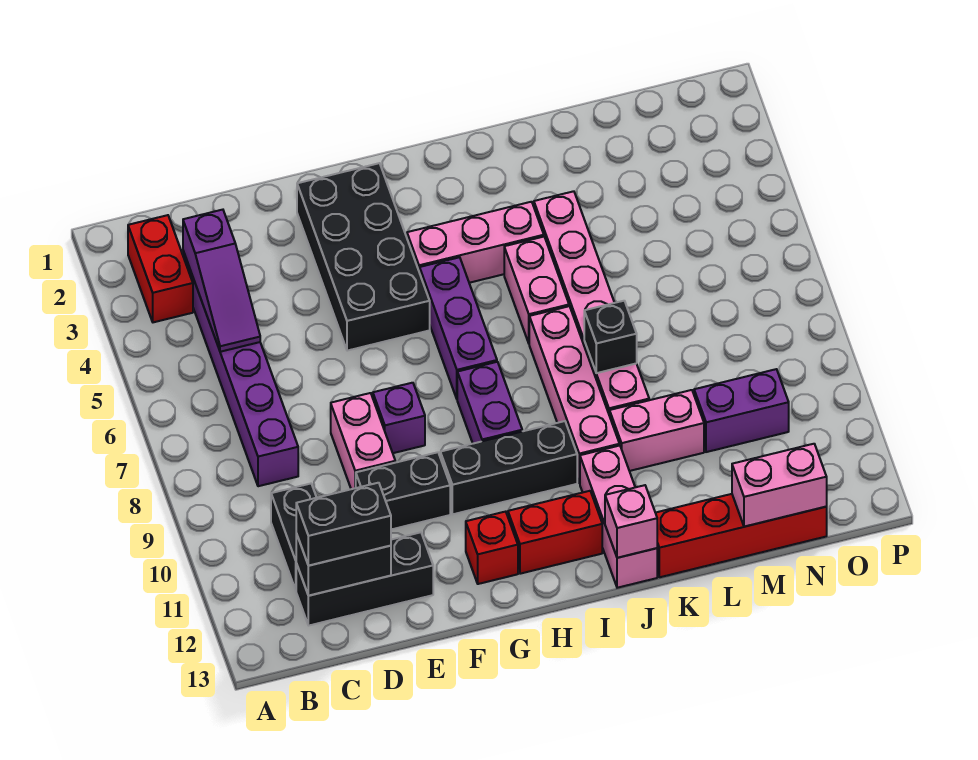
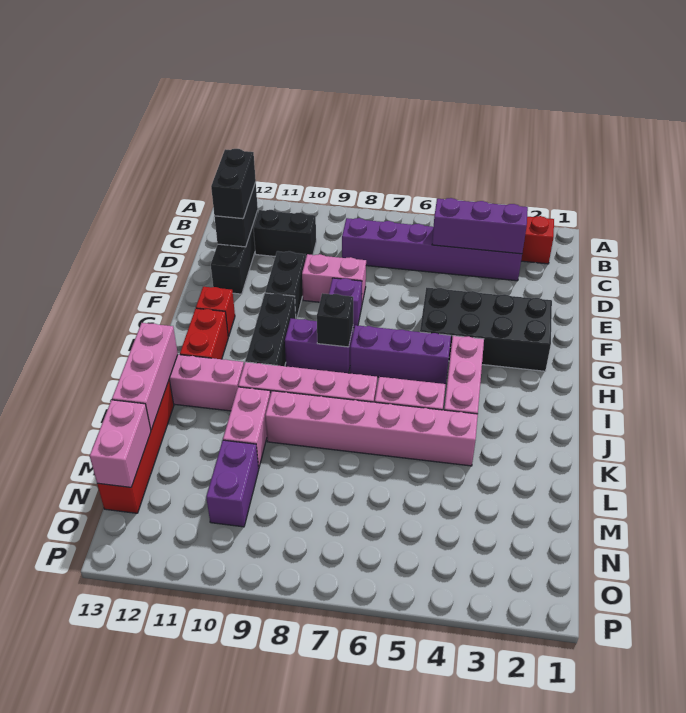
purple 1x3 slope [183,210,260,352] -> purple 1x3 brick [432,198,528,254]
pink 1x1 brick [605,485,657,558] -> pink 1x3 brick [112,323,178,430]
black 1x1 brick [584,301,637,373] -> black 1x1 brick moved to [317,293,353,347]

